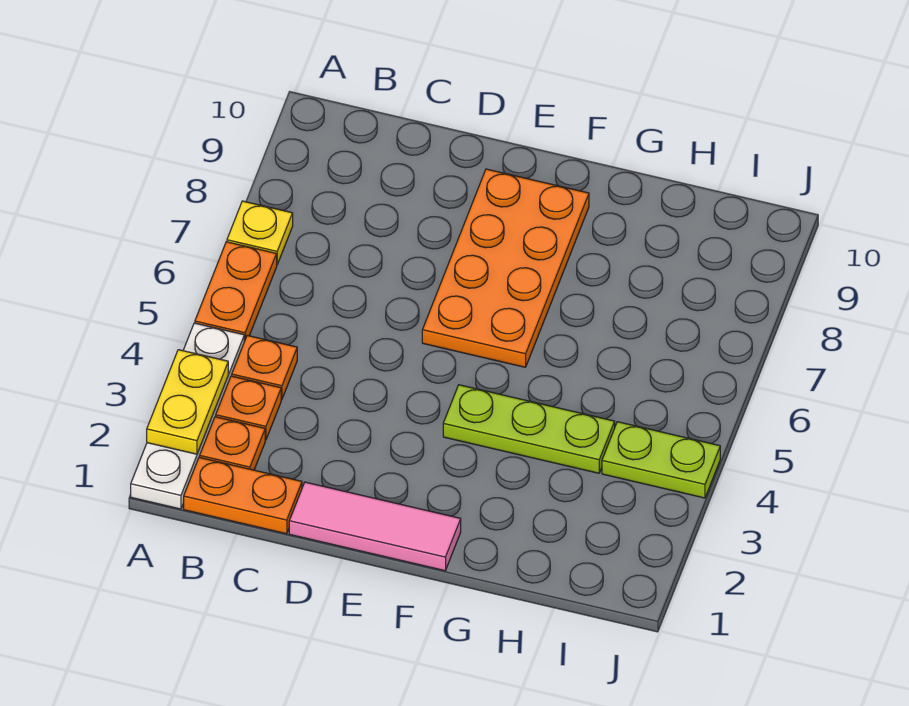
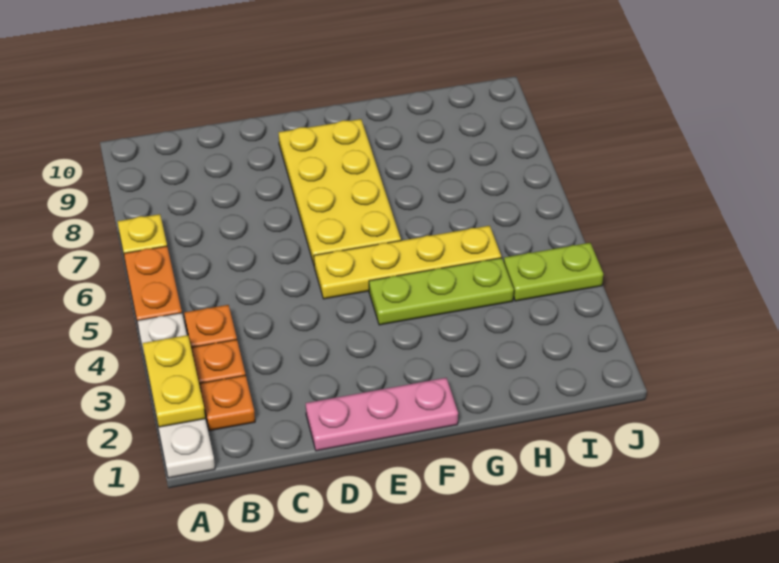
orange 1x2 plate [184,457,302,534] -> none
pink 1x3 tile [289,482,461,571] -> pink 1x3 plate [306,378,458,451]
none -> yellow 1x4 plate [314,226,501,299]
orange 2x4 plate [422,169,589,367] -> yellow 2x4 plate [278,119,401,264]

